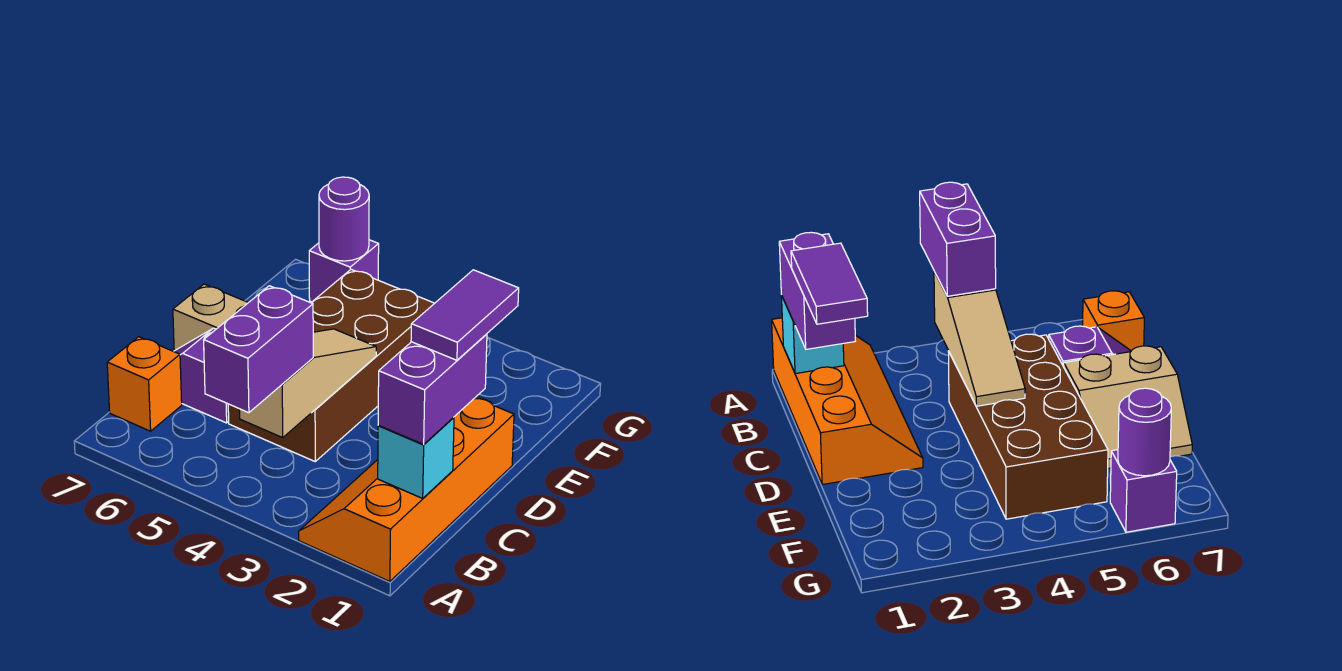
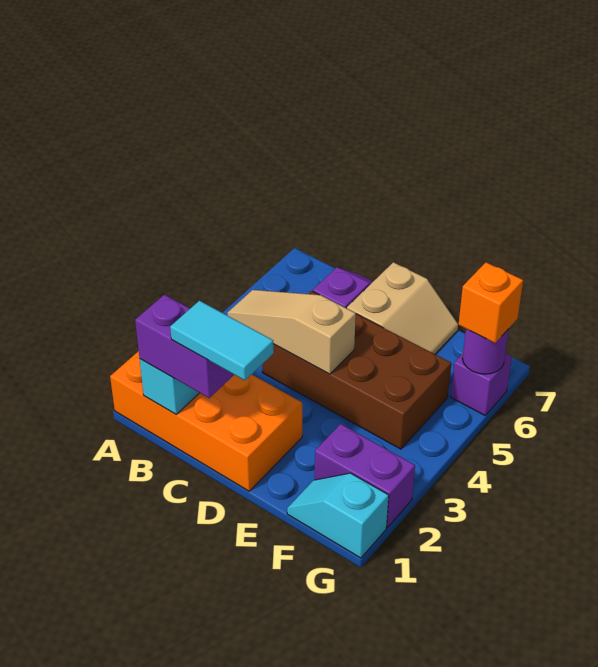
orange 2x4 slope [299,398,514,581] -> orange 2x4 brick [110,351,302,491]
purple 1x2 brick [204,286,313,413] -> purple 1x2 brick moved to [315,424,415,527]
tan 1x3 slope [239,329,376,438] -> tan 1x3 slope turned to [227,290,356,374]
orange 1x1 brick [107,337,182,431] -> orange 1x1 brick moved to [458,262,523,343]
purple 1x2 tile [411,270,519,360] -> cyan 1x2 tile [170,301,274,380]
none -> cyan 1x2 slope [287,473,389,558]

